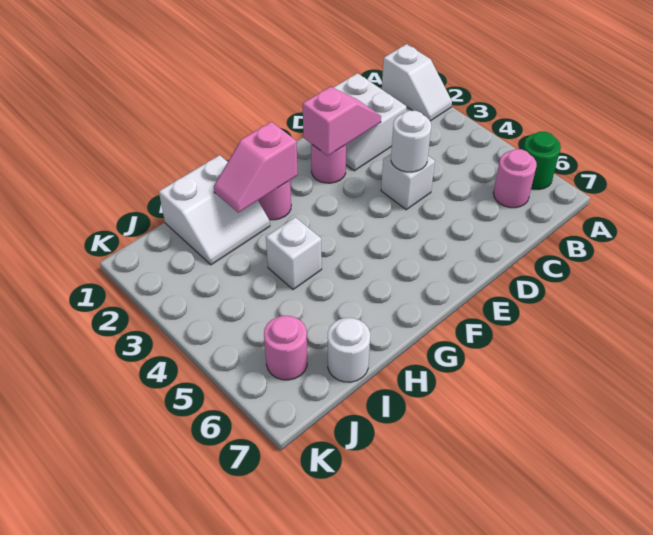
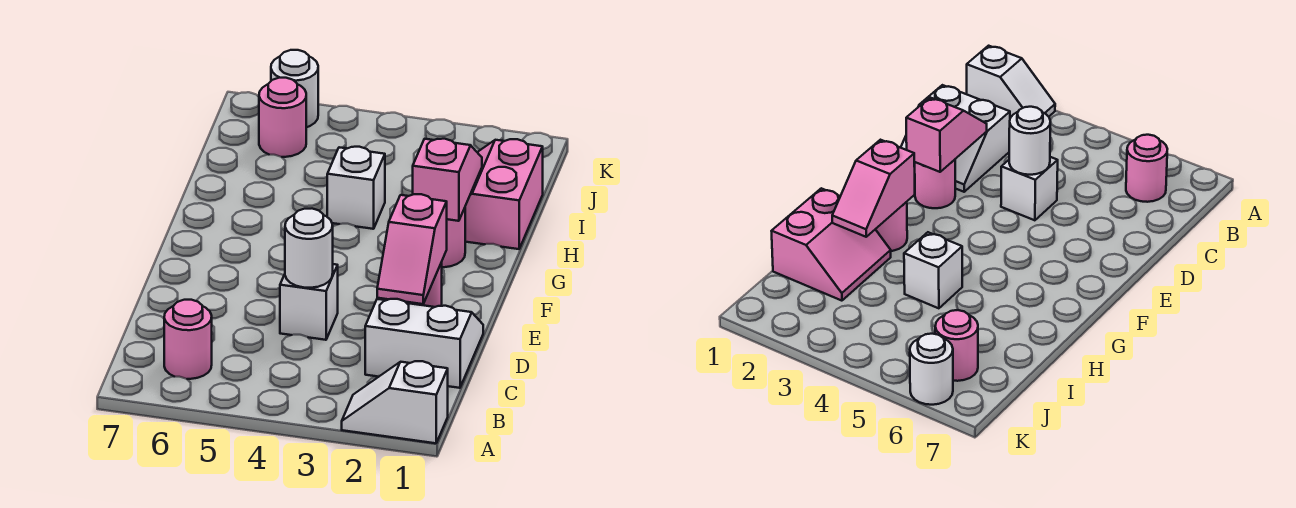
green 1x1 round brick [523,132,561,189] -> none
white 2x2 slope [159,155,270,265] -> pink 2x2 slope [465,139,543,249]
white 1x1 round brick [328,318,370,382] -> white 1x1 round brick moved to [271,50,318,127]

